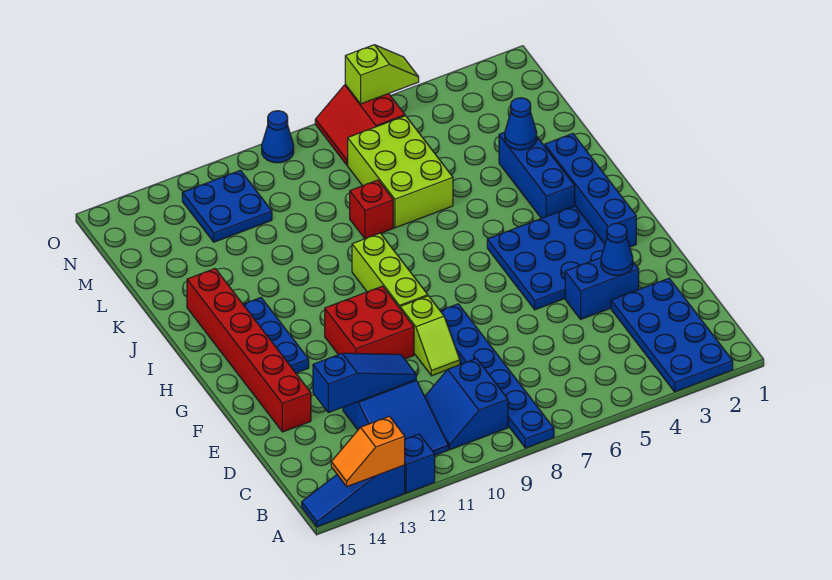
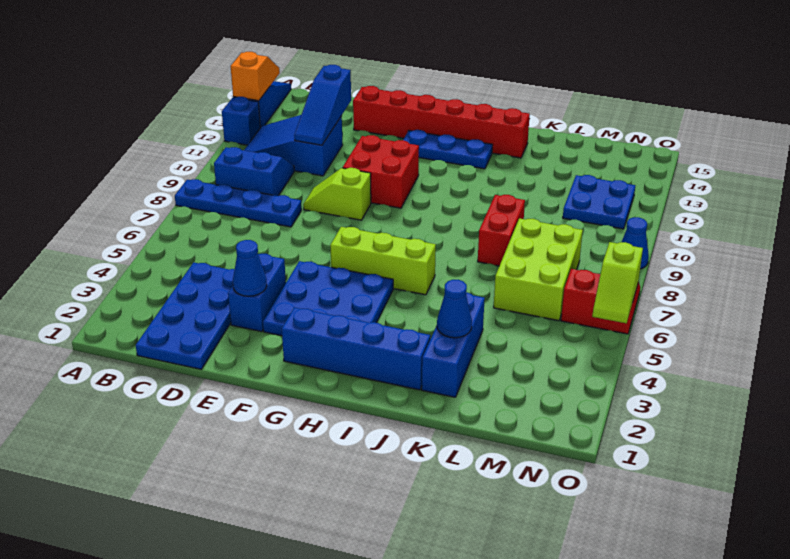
blue 2x4 plate [611,278,733,392] -> blue 2x4 plate turned to [136,262,235,369]
blue 1x6 plate [441,304,554,448] -> blue 1x4 plate [175,179,302,227]
lime 1x3 brick [352,233,428,308] -> lime 1x3 brick moved to [330,227,436,295]
blue 1x3 brick [499,132,575,218] -> blue 1x3 brick turned to [422,292,485,397]
lime 2x3 brick [348,116,453,228] -> lime 2x3 brick turned to [494,218,583,321]
red 1x1 brick [350,180,393,239] -> red 1x2 brick [478,195,525,266]

